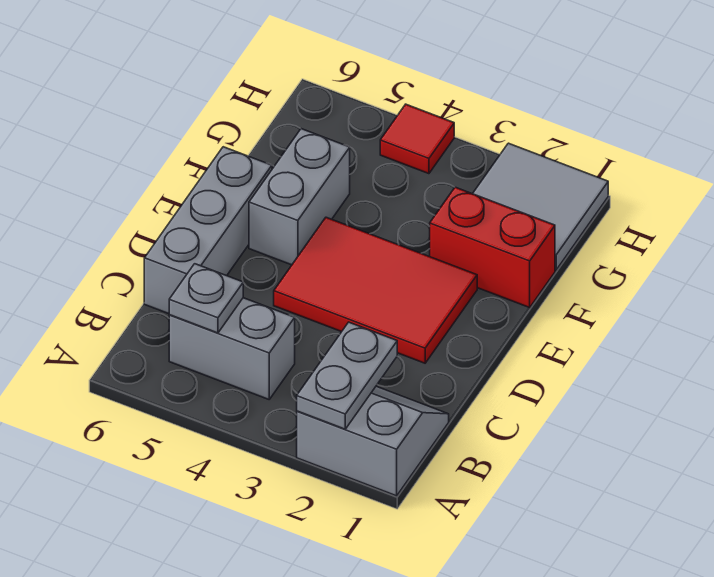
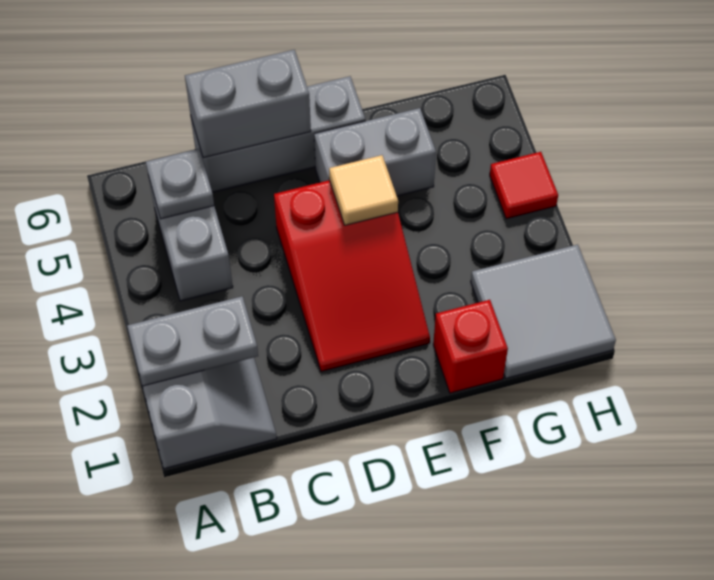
none -> grey 1x2 brick [185,50,311,158]
red 2x3 tile [274,217,477,363] -> red 2x3 slope [274,180,430,372]
none -> tan 1x1 tile [329,155,398,225]
red 1x2 brick [430,187,555,308] -> red 1x1 brick [433,300,508,393]

